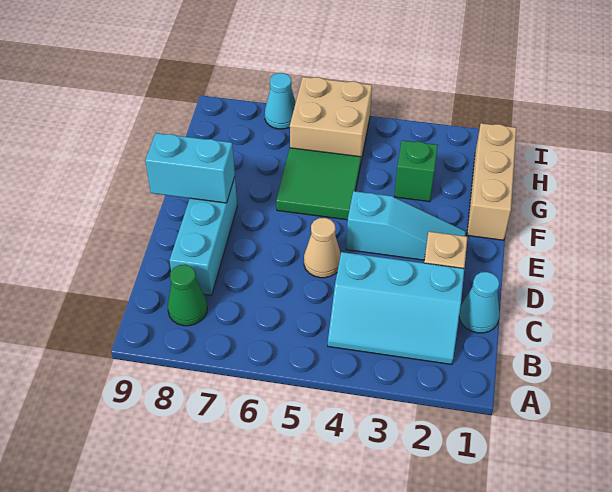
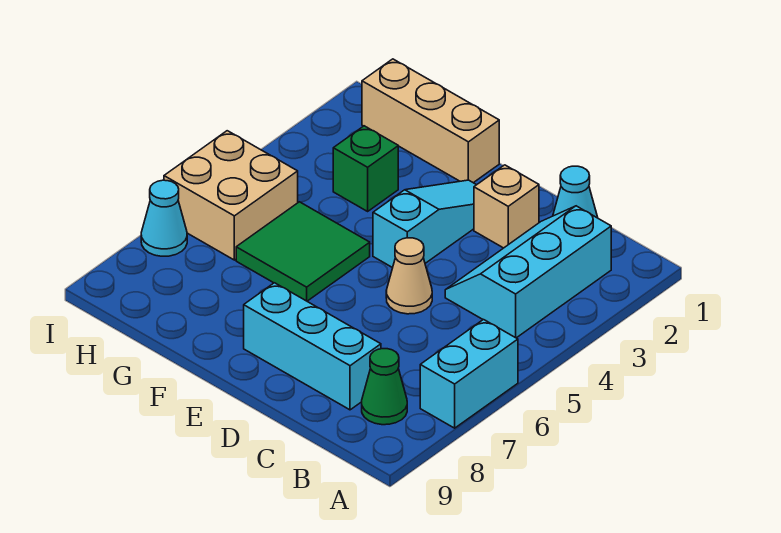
cyan 2x3 slope [328,252,464,364] -> cyan 2x3 slope turned to [445,206,611,338]
cyan 1x2 brick [145,133,235,203] -> cyan 1x2 brick moved to [420,320,518,428]

